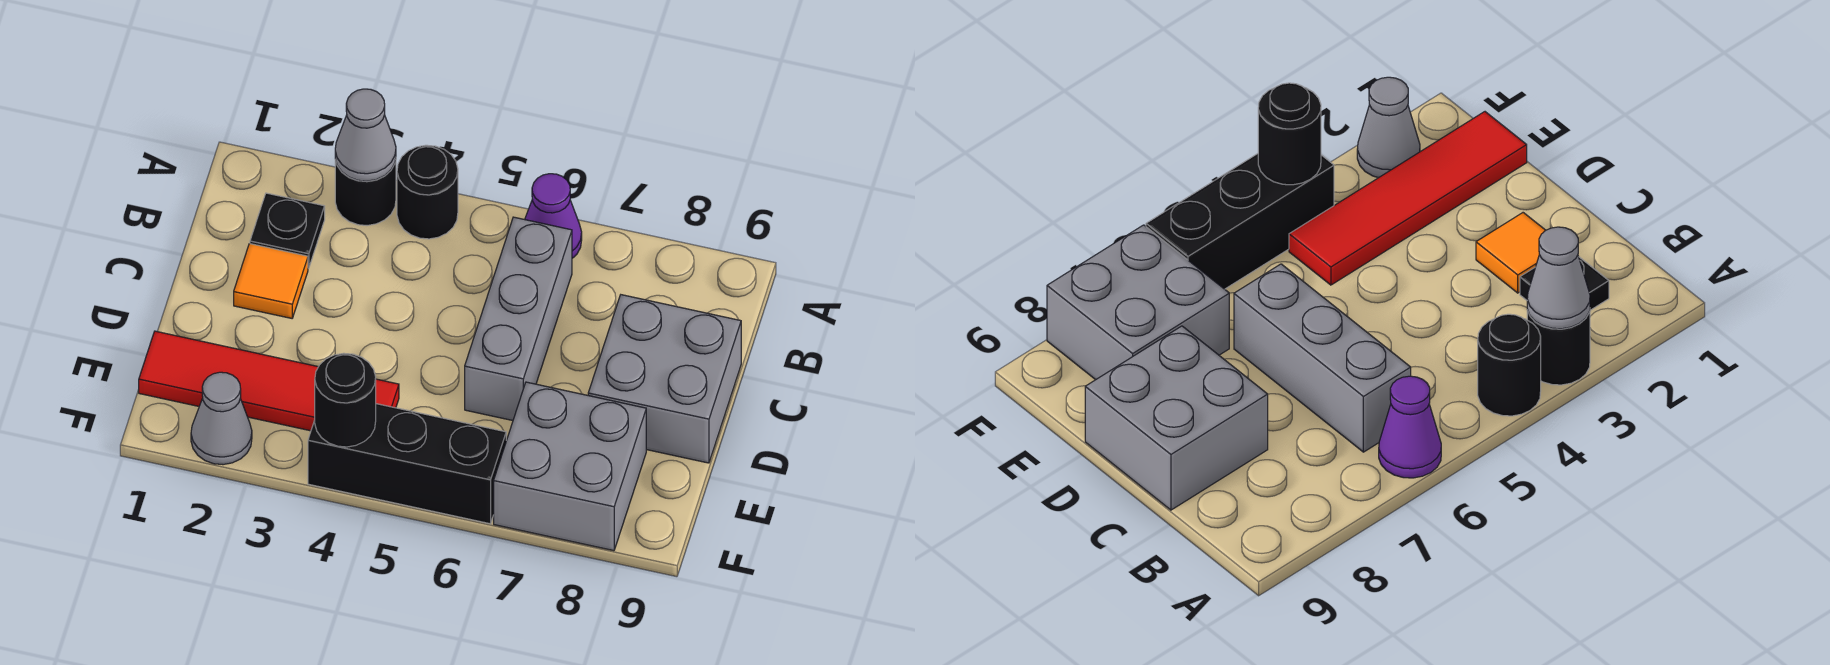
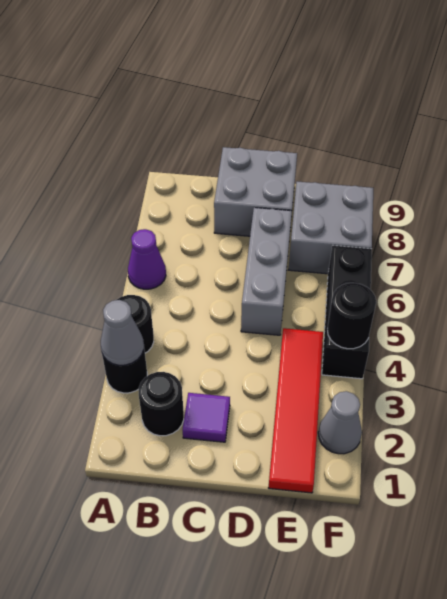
black 1x1 plate [250,193,325,268] -> black 1x1 round brick [139,372,184,436]
grey 1x3 brick [465,217,572,421] -> grey 1x3 brick turned to [241,208,292,335]
orange 1x1 tile [234,244,308,318] -> purple 1x1 tile [183,393,230,442]

